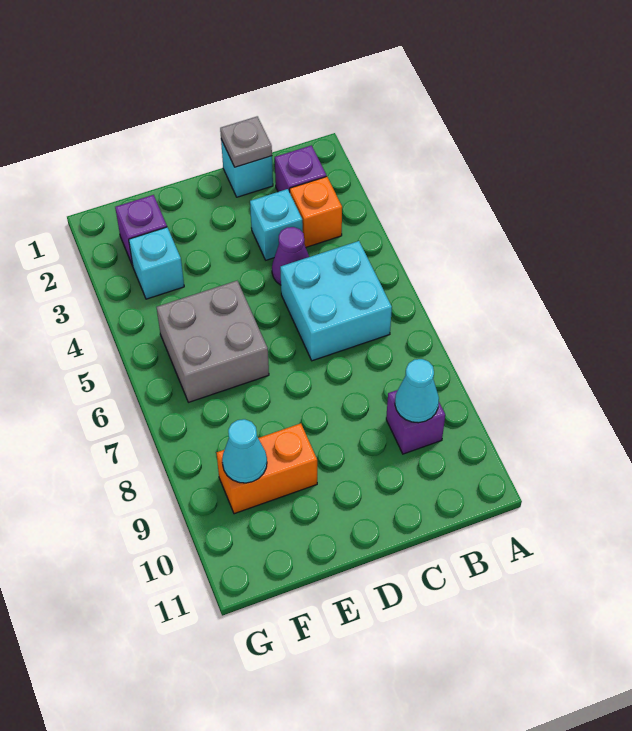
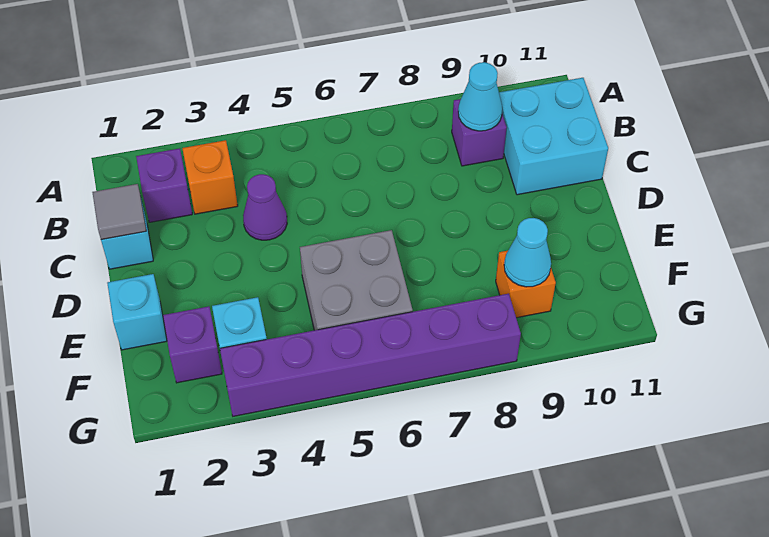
cyan 2x2 brick [280,241,392,361] -> cyan 2x2 brick moved to [499,78,608,195]
grey 1x1 plate [220,116,272,167] -> grey 1x1 tile [92,184,146,240]
cyan 1x1 brick [250,189,303,260] -> cyan 1x1 brick moved to [107,274,167,350]
orange 1x2 brick [217,423,317,514] -> orange 1x1 brick [496,251,556,318]
none -> purple 1x6 brick [220,294,521,416]

